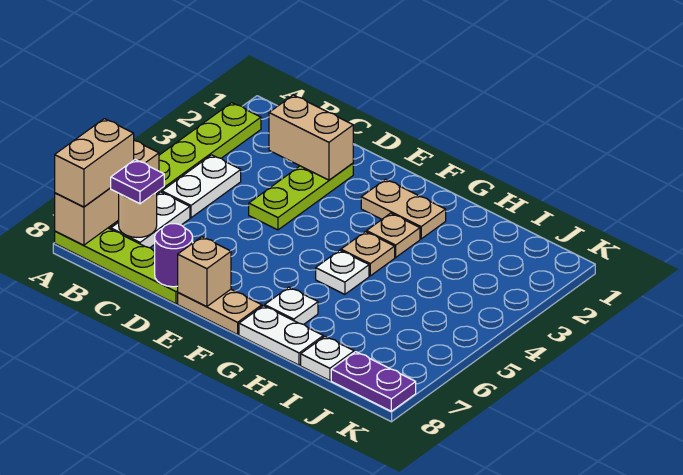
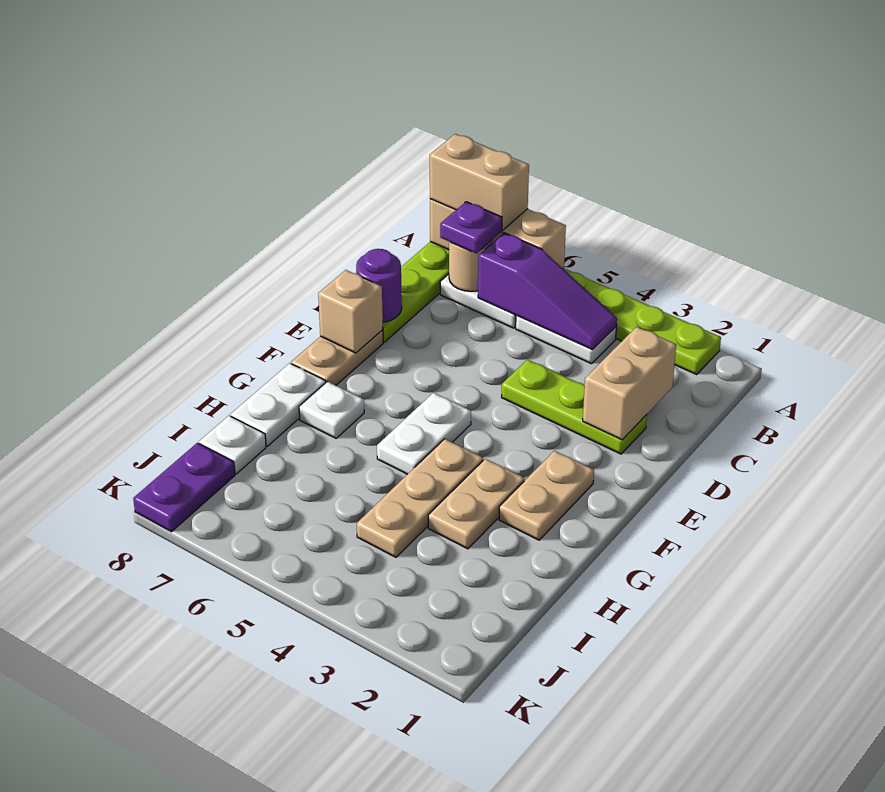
none -> purple 1x3 slope [478,233,617,350]
tan 1x1 plate [367,213,420,257] -> tan 1x2 plate [428,459,525,549]
tan 1x1 plate [341,232,395,276] -> tan 1x3 plate [357,439,483,557]
white 1x1 plate [316,250,369,294] -> white 1x2 plate [377,393,471,474]

